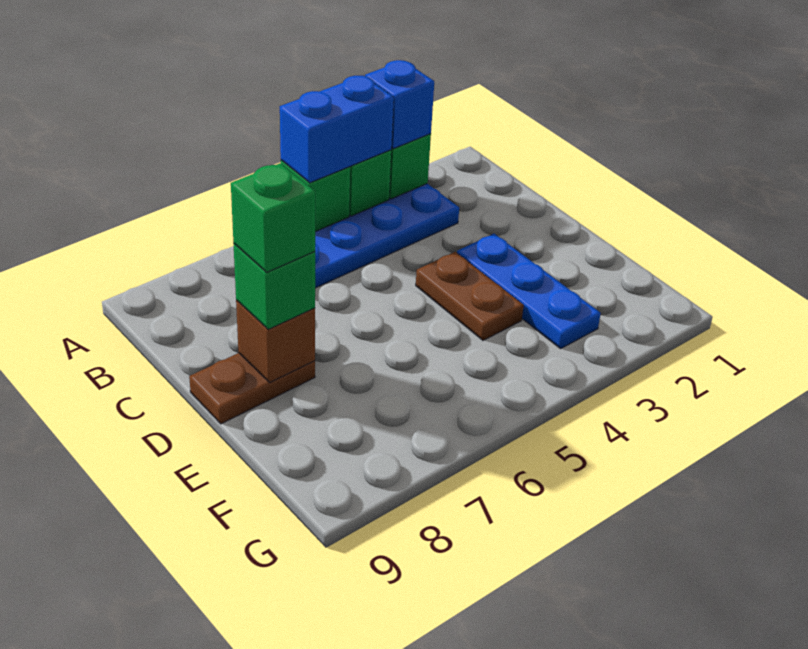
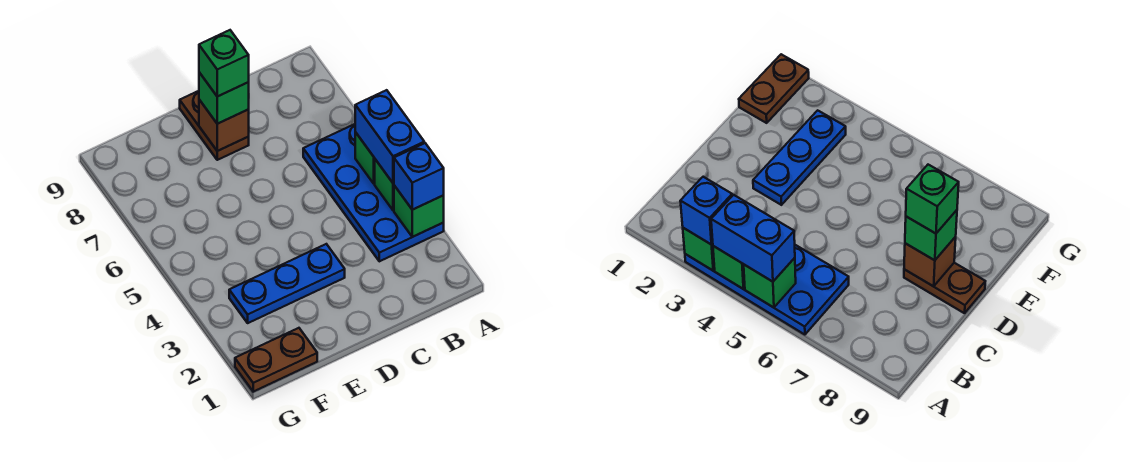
brown 1x2 plate [416,252,524,340] -> brown 1x2 plate moved to [235,328,317,392]

